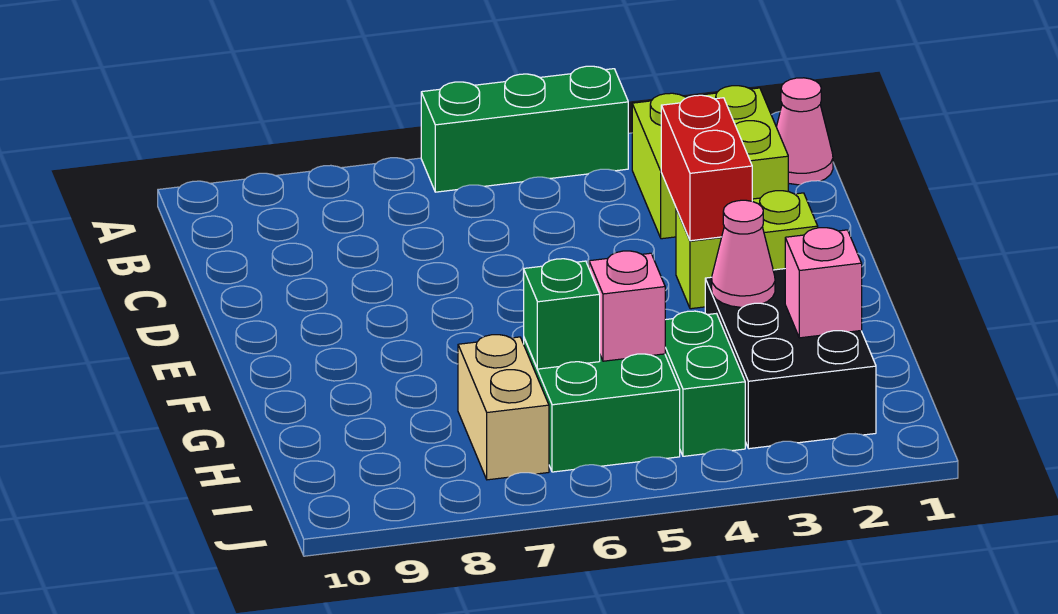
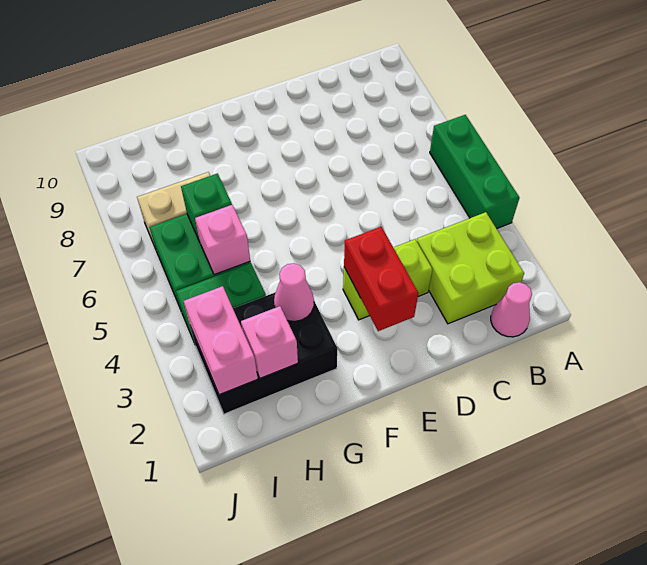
red 1x2 brick [661,95,752,241] -> red 1x2 brick turned to [344,227,418,331]
lime 1x2 brick [676,191,818,309] -> lime 1x2 brick turned to [343,239,433,320]
none -> pink 1x2 brick [184,286,258,395]

